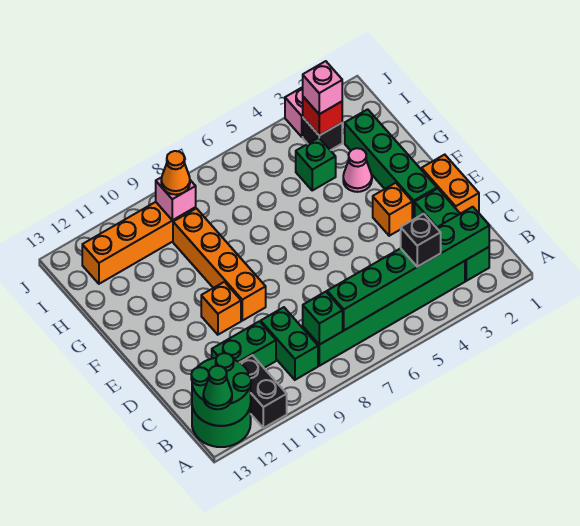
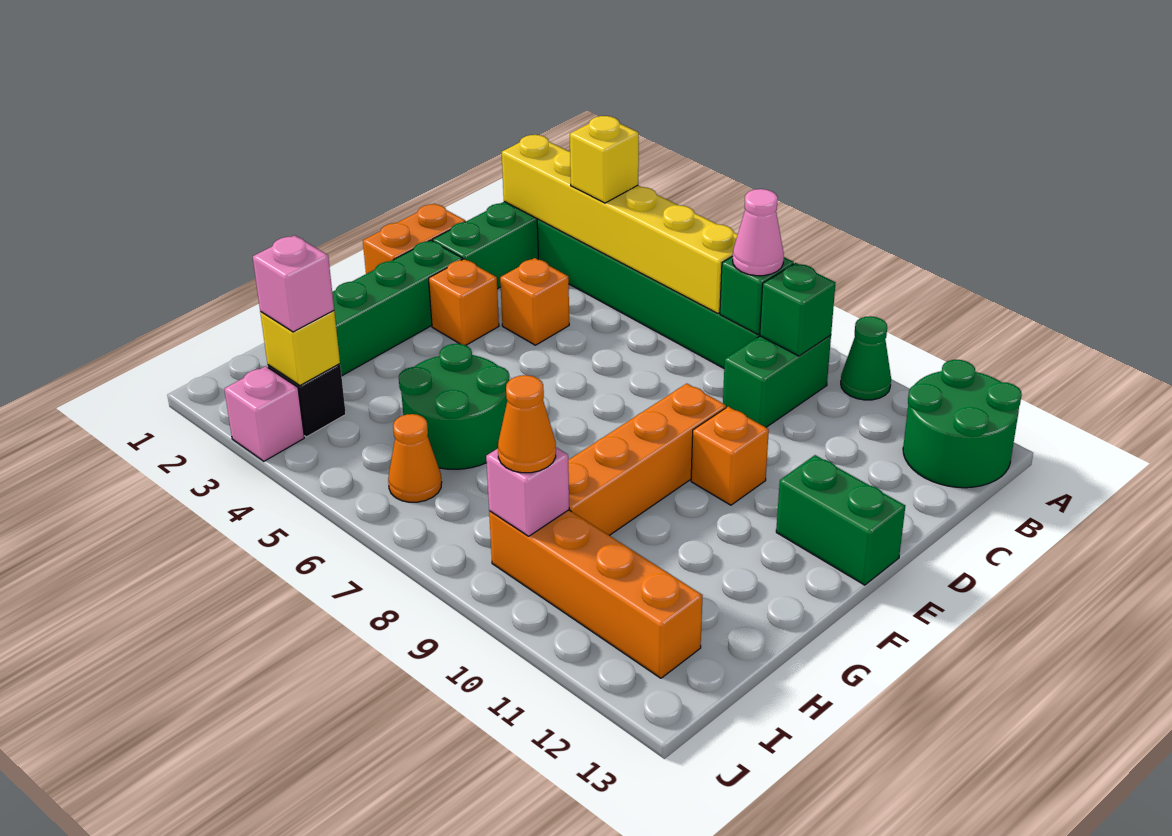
black 1x2 brick [240,355,287,428] -> none
green 2x2 round brick [191,353,251,426] -> green 2x2 round brick moved to [399,344,509,469]
green 1x1 cone [203,366,232,409] -> green 1x1 cone moved to [841,316,891,400]
green 1x6 brick [327,207,489,330] -> yellow 1x6 brick [502,135,738,313]
black 1x1 brick [401,214,441,267] -> yellow 1x1 brick [570,116,639,203]
green 1x2 brick [212,321,276,368] -> green 1x2 brick moved to [776,455,905,585]
none -> orange 1x1 brick [500,258,569,345]
pink 1x1 cone [343,148,372,192] -> pink 1x1 cone moved to [733,189,784,276]
green 1x1 brick [296,138,336,190] -> green 1x1 brick moved to [760,263,835,356]
red 1x1 brick [303,97,342,135] -> yellow 1x1 brick [260,311,340,385]
none -> orange 1x1 cone [388,414,442,502]

